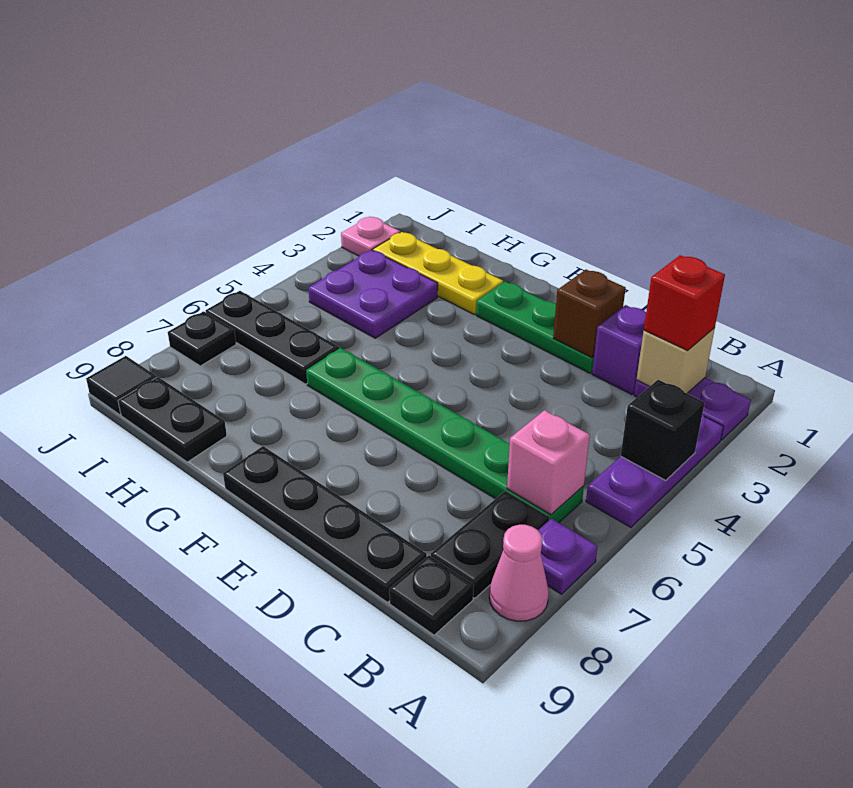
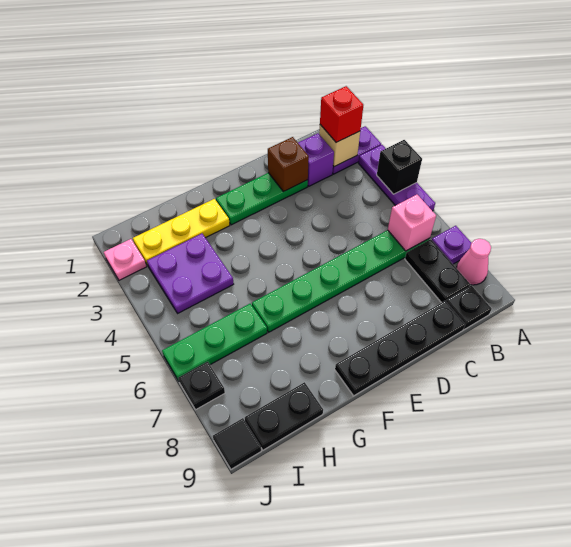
black 1x3 plate [206,291,339,384] -> green 1x3 plate [162,304,267,381]

